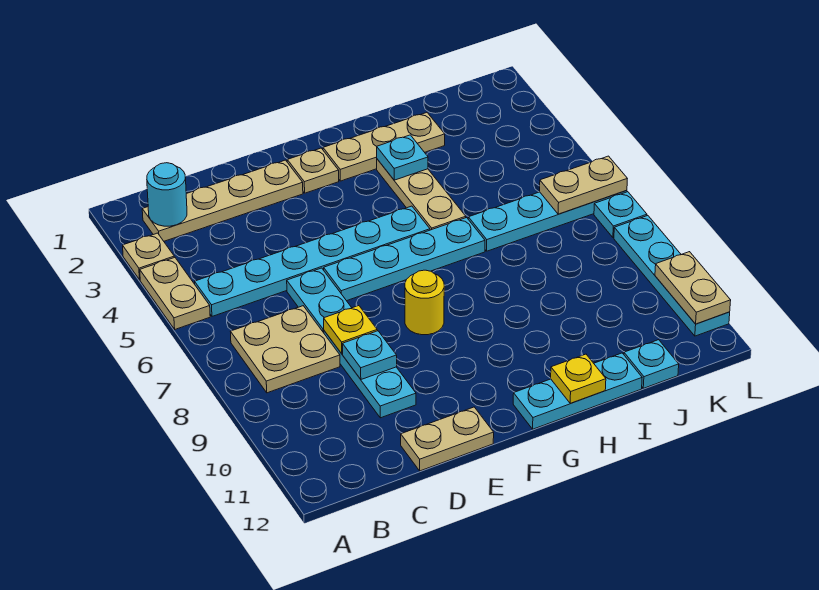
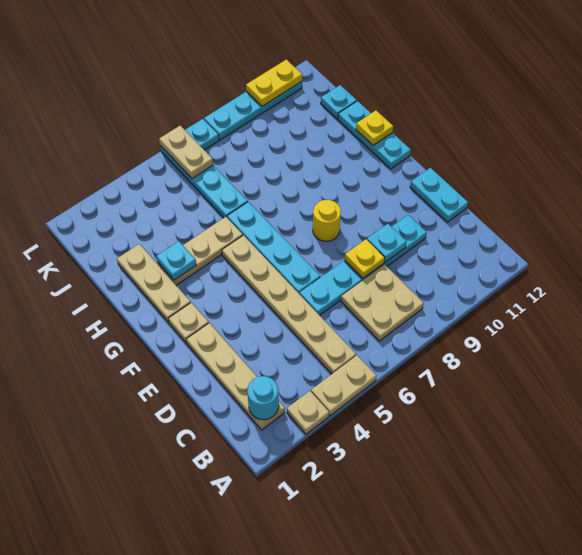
cyan 1x6 plate [195,206,430,316] -> tan 1x6 plate [222,235,356,374]
tan 1x2 plate [401,407,494,471] -> cyan 1x2 plate [410,168,468,222]
tan 1x2 plate [655,252,731,324] -> yellow 1x2 plate [246,60,302,106]

